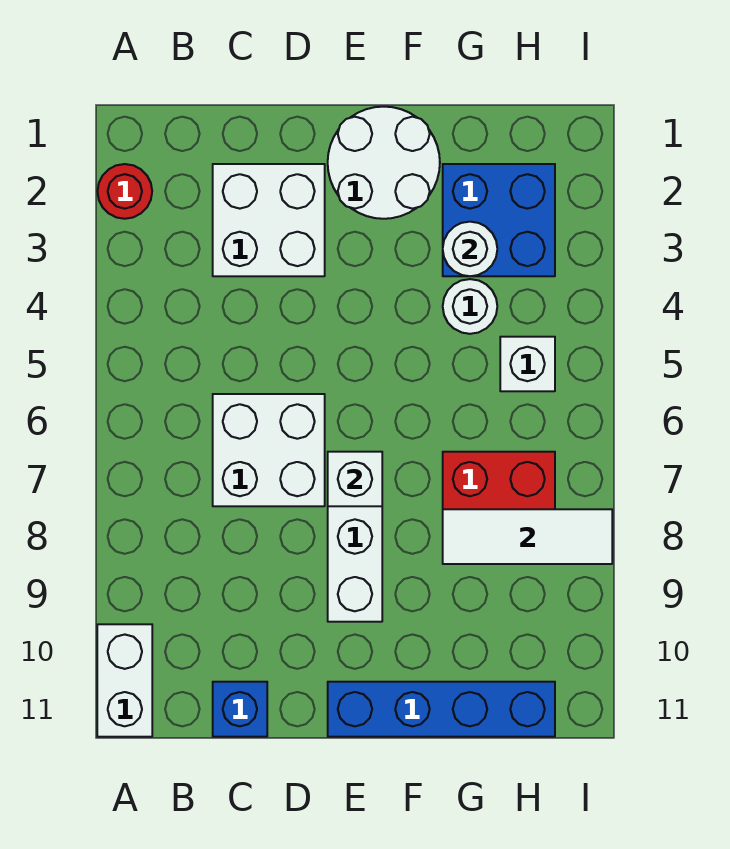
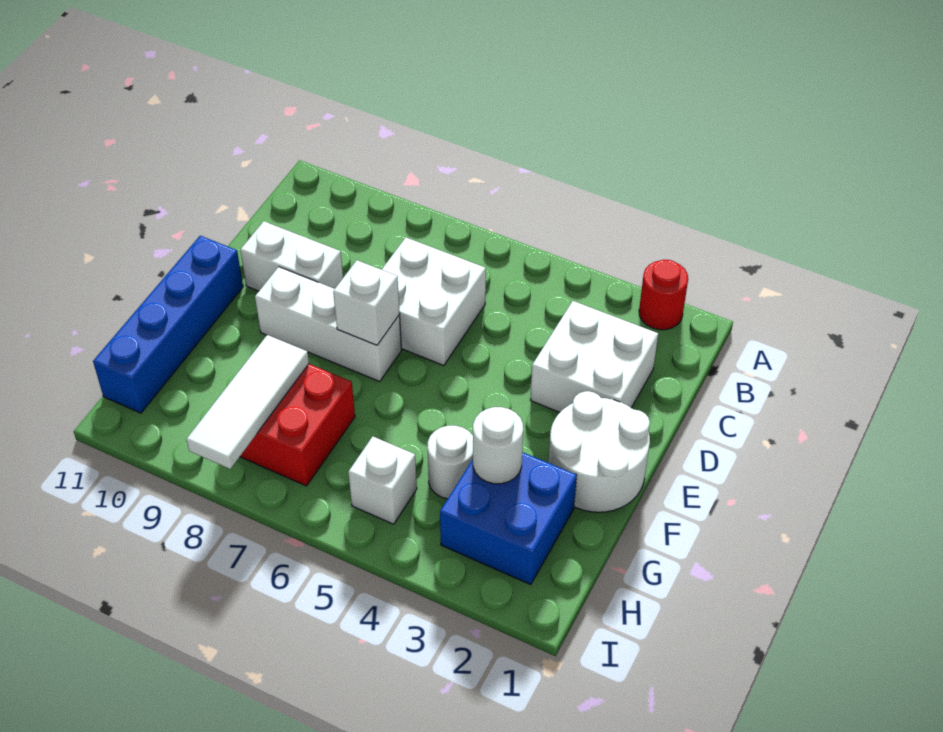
white 1x2 brick [97,624,152,737] -> white 1x2 brick moved to [240,221,343,291]
blue 1x1 brick [213,682,267,737] -> none

